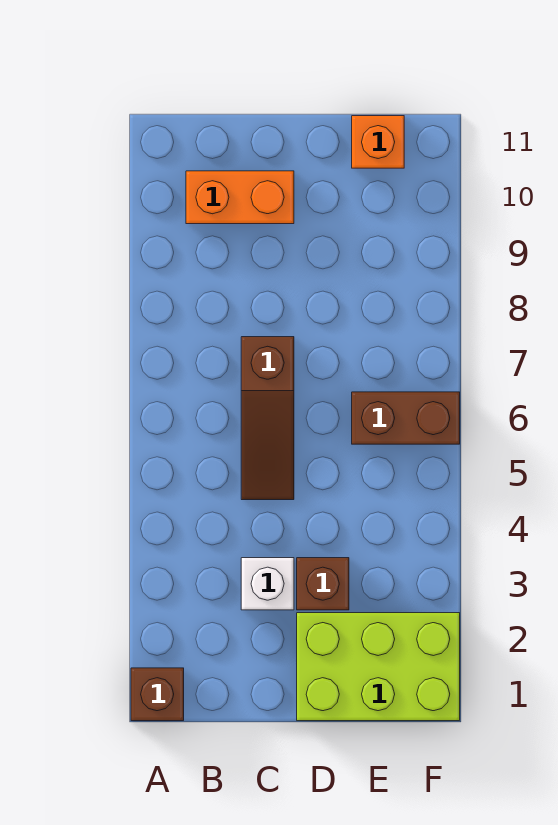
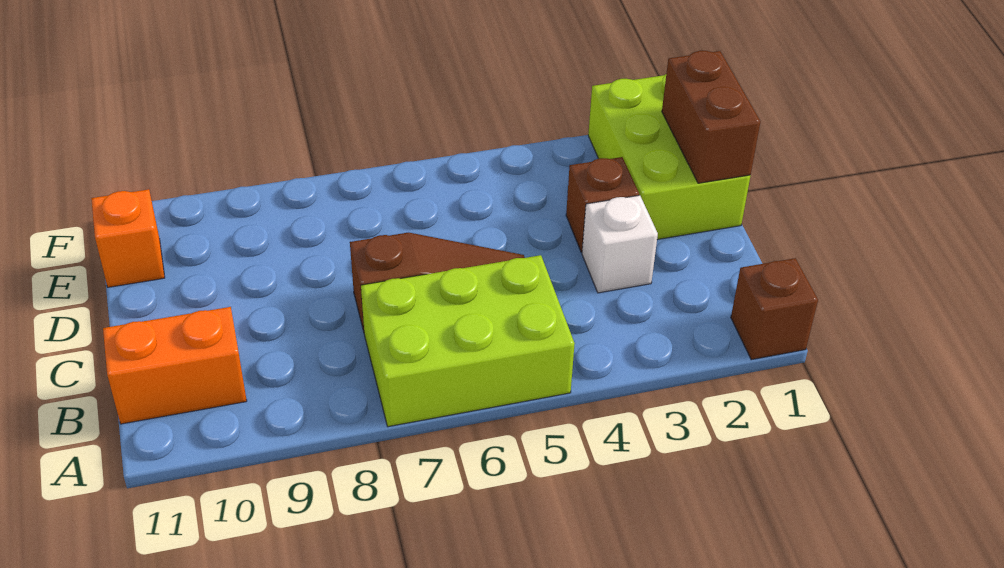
none -> lime 2x3 brick [361,255,575,427]
orange 1x2 brick [186,171,294,224] -> orange 1x2 brick turned to [103,307,247,424]
brown 1x2 brick [352,392,460,444] -> brown 1x2 brick moved to [662,51,761,183]

